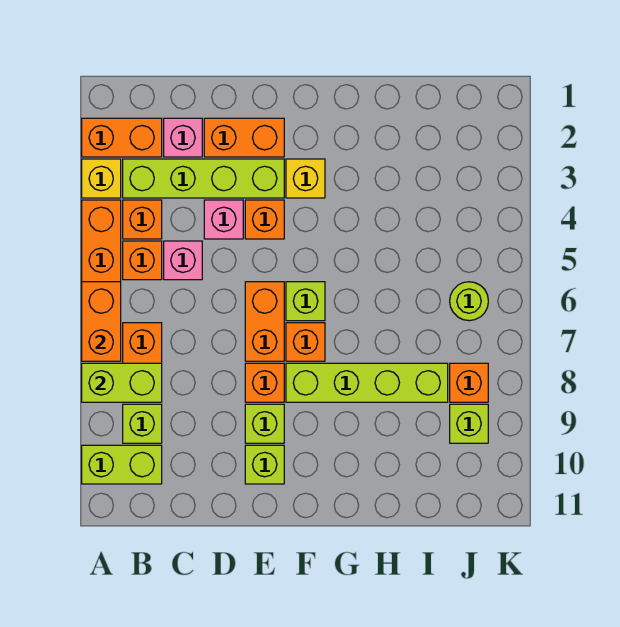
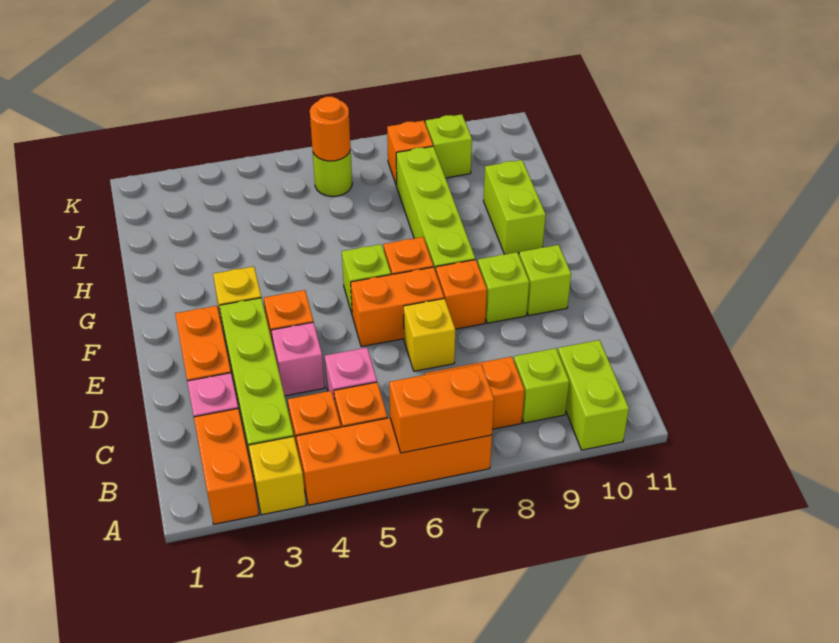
lime 1x2 brick [82,363,162,402] -> lime 1x2 brick moved to [484,160,546,254]
none -> yellow 1x1 brick [404,299,455,371]
none -> orange 1x1 round brick [310,97,351,161]

